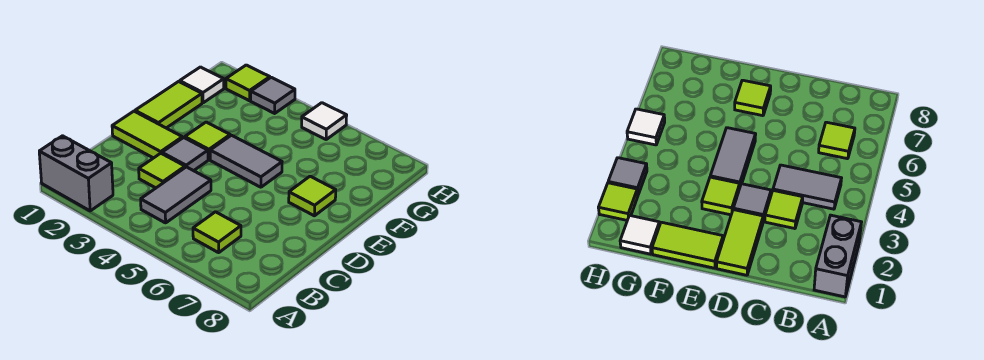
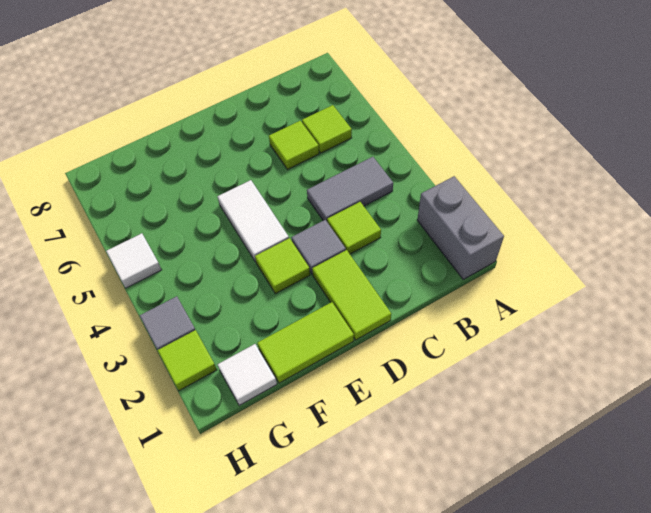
grey 1x2 tile [210,135,282,187] -> white 1x2 tile [217,180,289,262]
lime 1x1 tile [289,176,336,216] -> lime 1x1 tile moved to [269,121,319,170]

